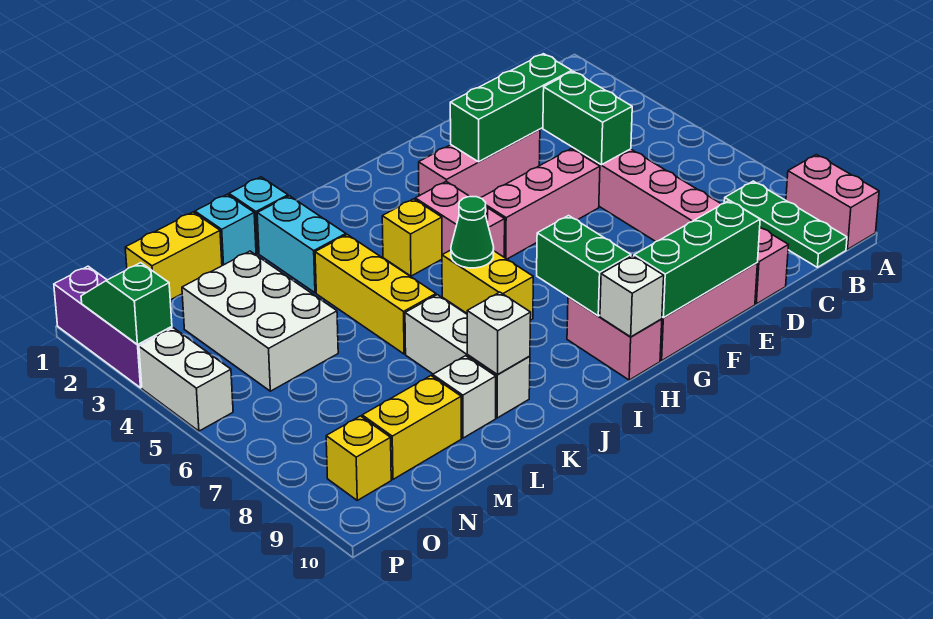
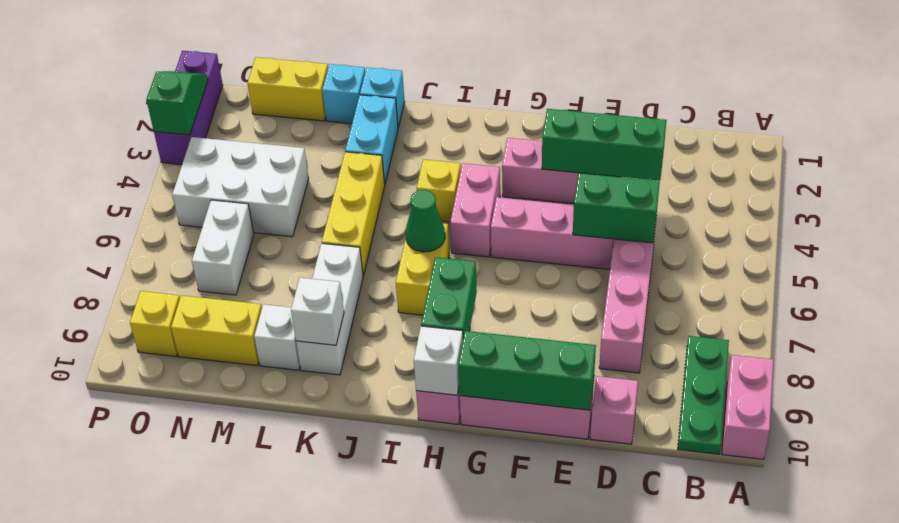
green 1x2 brick [543,71,632,165] -> green 1x2 brick turned to [573,173,660,243]
white 2x3 brick [182,251,338,391] -> white 2x3 brick turned to [172,137,309,237]
white 1x2 brick [139,328,233,431] -> white 1x2 brick moved to [192,200,254,295]

